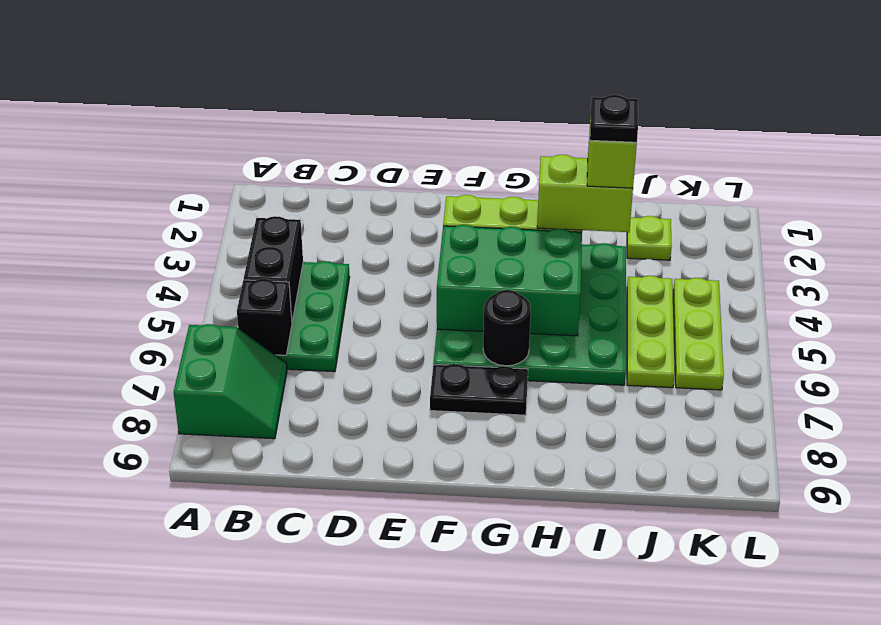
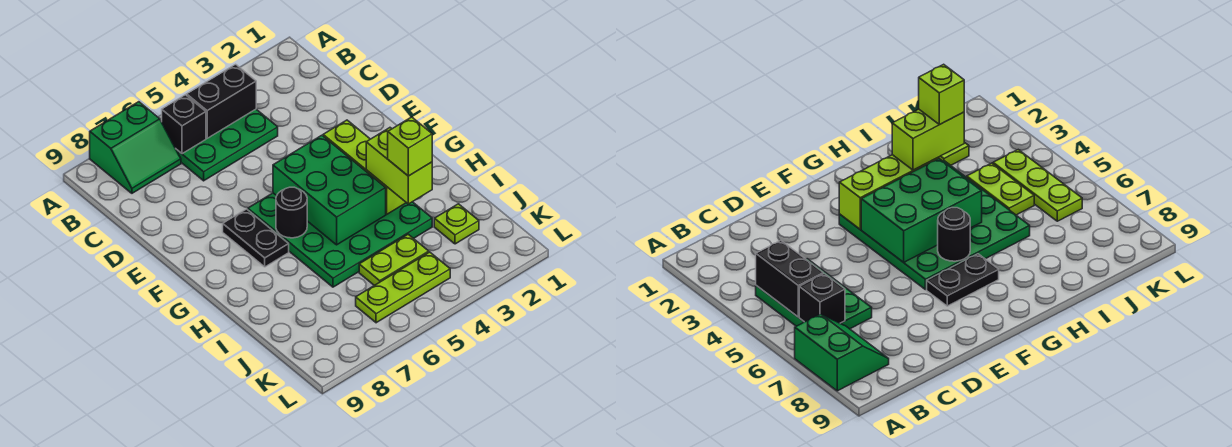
black 1x1 plate [590,95,638,142] -> none
lime 1x3 plate [627,276,675,388] -> lime 1x2 plate [359,234,429,285]

